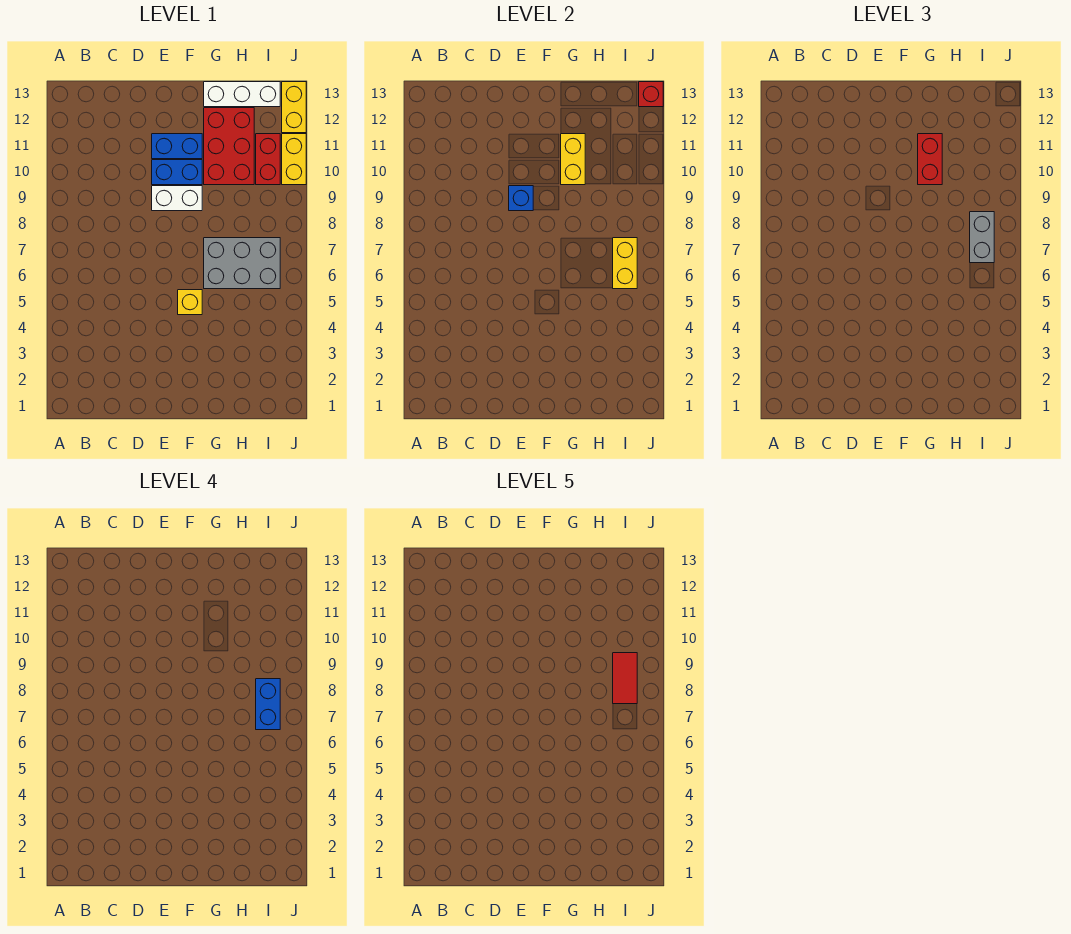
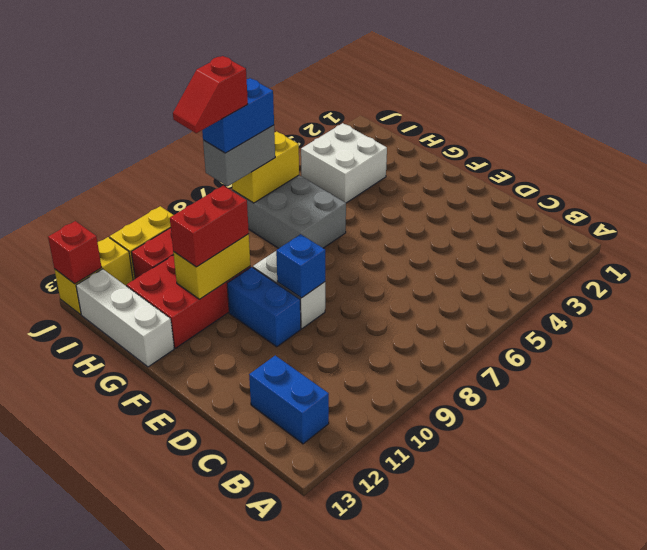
blue 1x2 brick [152,134,202,159] -> blue 1x2 brick moved to [249,355,329,444]
yellow 1x1 brick [178,290,202,315] -> none
none -> white 2x2 brick [301,123,387,203]
red 1x2 tile [613,653,637,704] -> red 1x2 slope [173,56,248,133]

